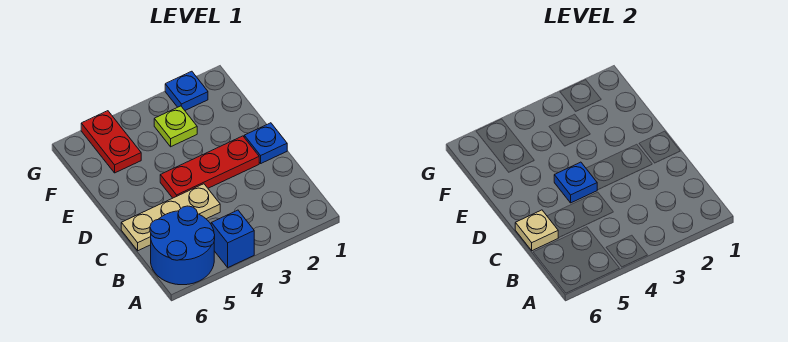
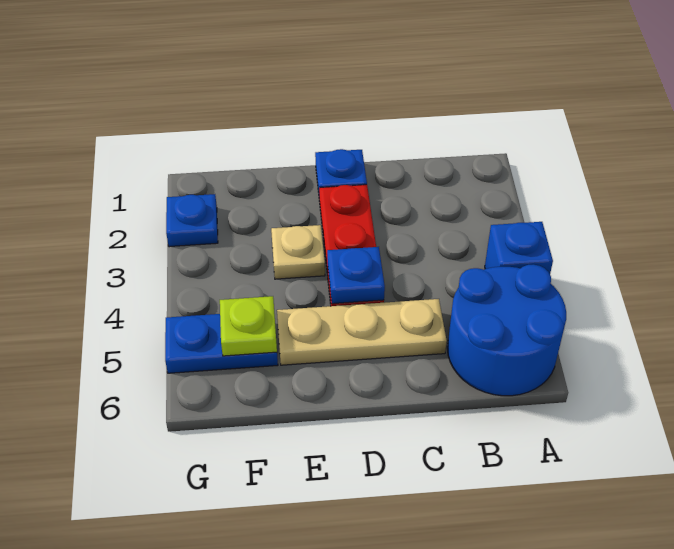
tan 1x3 plate [121,184,220,251] -> tan 1x3 plate turned to [277,299,447,365]
tan 1x1 plate [515,210,558,251] -> tan 1x1 plate moved to [271,225,325,279]
lime 1x1 plate [154,106,197,147] -> lime 1x1 plate moved to [220,296,277,356]
red 1x2 plate [81,111,141,173] -> blue 1x2 plate [165,314,278,373]

